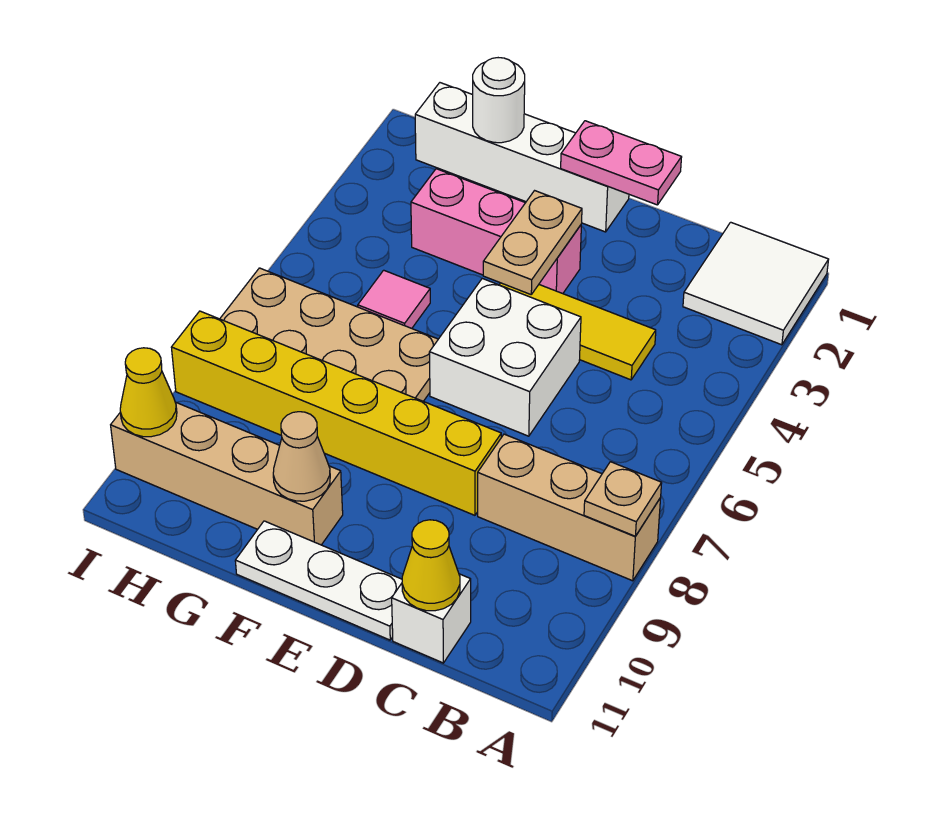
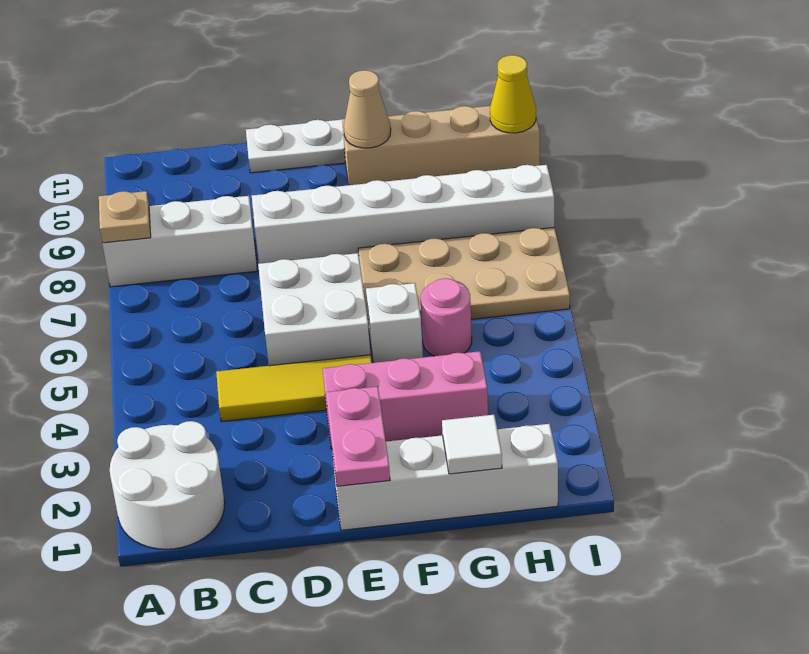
white 2x2 tile [683,222,829,345] -> white 2x2 round brick [110,421,225,549]
tan 1x3 brick [478,434,661,581] -> white 1x3 brick [102,196,257,287]
white 1x1 brick [392,574,471,663] -> white 1x1 brick moved to [366,283,423,363]
yellow 1x1 cone [402,520,460,611] -> none
pink 1x2 plate [561,121,682,205] -> pink 1x2 plate turned to [326,387,390,486]
yellow 1x6 brick [171,311,501,515] -> white 1x6 brick [252,165,554,264]
tan 1x2 plate [483,191,582,294] -> none
white 1x1 round brick [473,58,525,143] -> white 1x1 tile [442,415,502,474]
pink 1x1 tile [358,270,430,328] -> pink 1x1 round brick [421,278,472,356]

